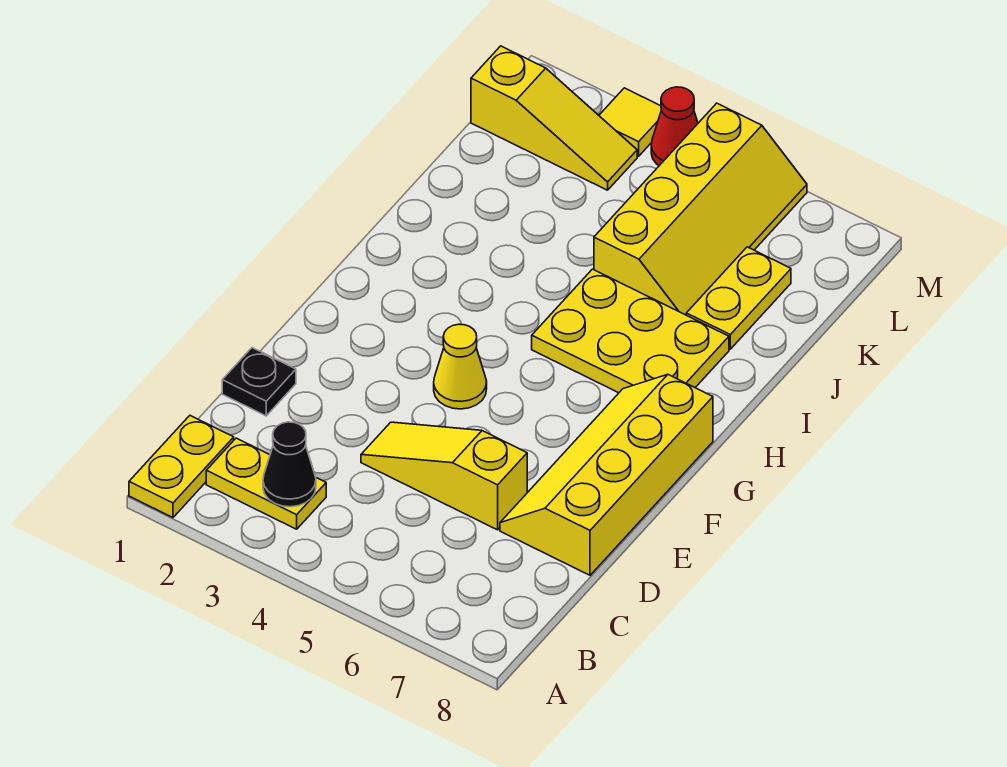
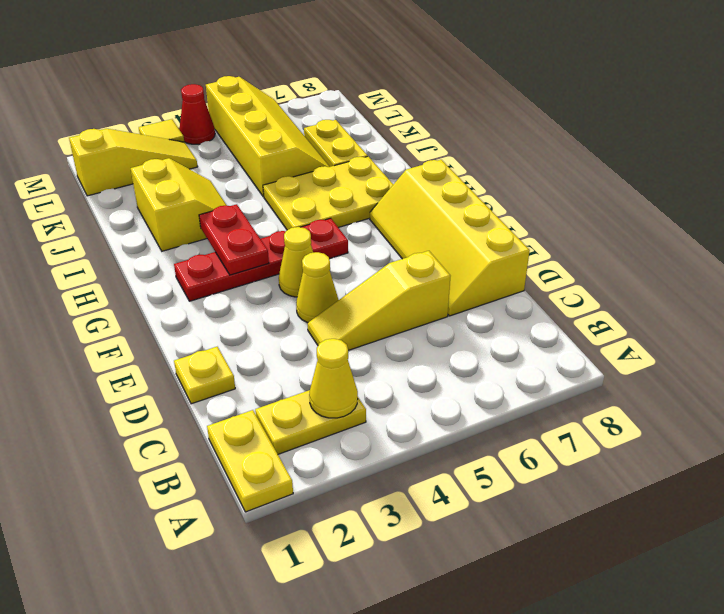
black 1x1 cone [263,422,316,507] -> yellow 1x1 cone [309,339,358,418]
black 1x1 plate [222,348,296,416] -> yellow 1x1 plate [174,347,235,404]
none -> yellow 1x1 cone [296,252,339,323]
none -> red 1x4 plate [174,218,348,301]
none -> red 1x2 plate [199,204,269,275]
none -> yellow 2x2 slope [131,158,226,251]

